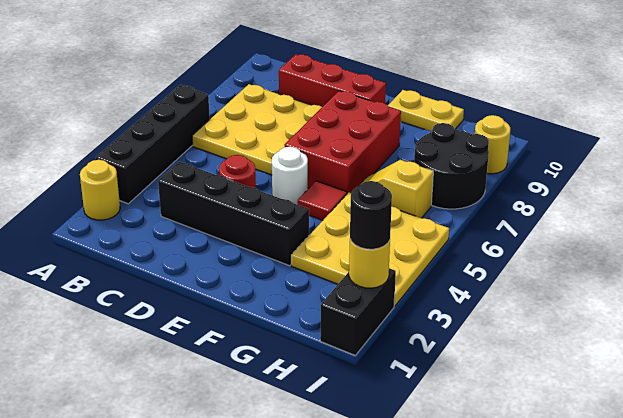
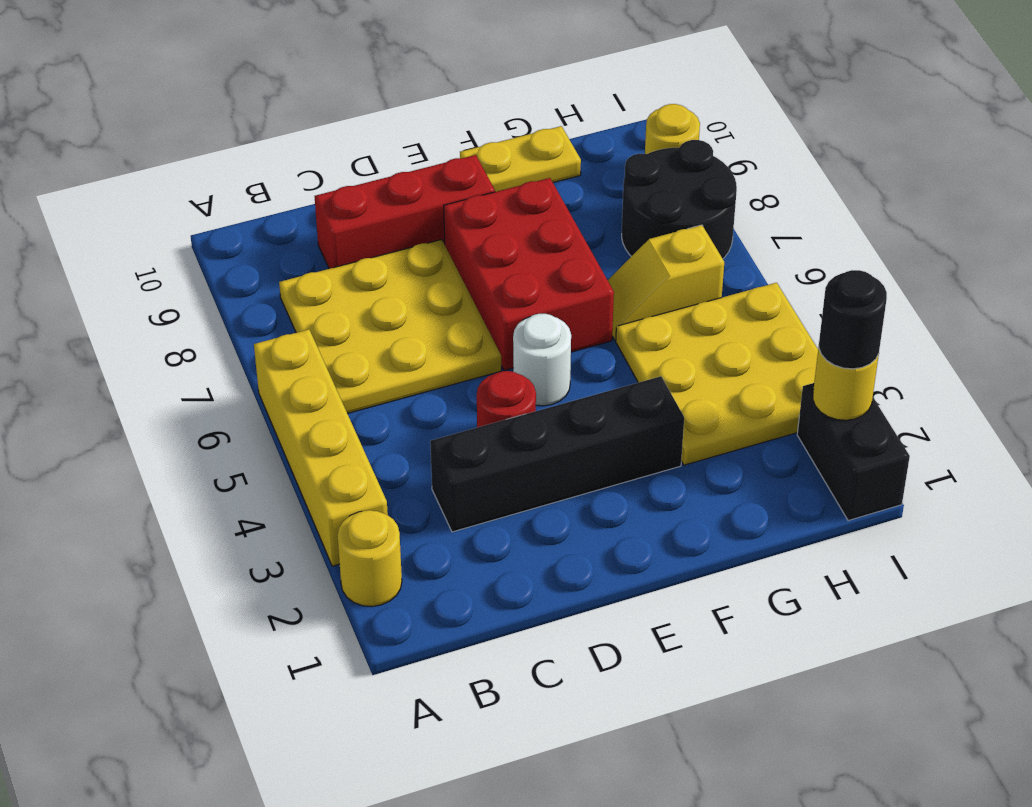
black 1x4 brick [96,85,210,204] -> yellow 1x4 brick [254,329,388,566]
red 1x1 tile [298,181,347,220] -> none

